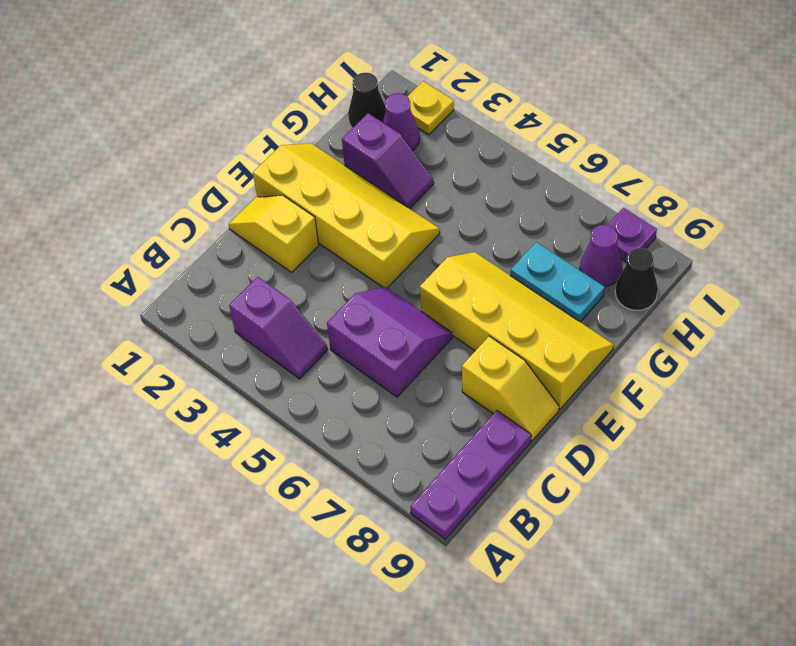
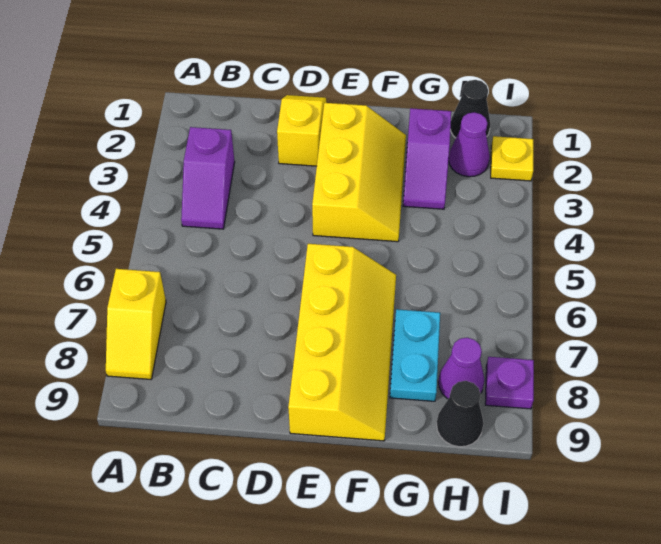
purple 1x3 plate [410,410,531,539] -> none
purple 2x2 slope [327,287,453,397] -> none
yellow 1x2 slope [462,336,559,441] -> yellow 1x2 slope moved to [106,269,166,379]
yellow 2x4 slope [253,143,440,288] -> yellow 2x3 slope [312,103,406,242]

